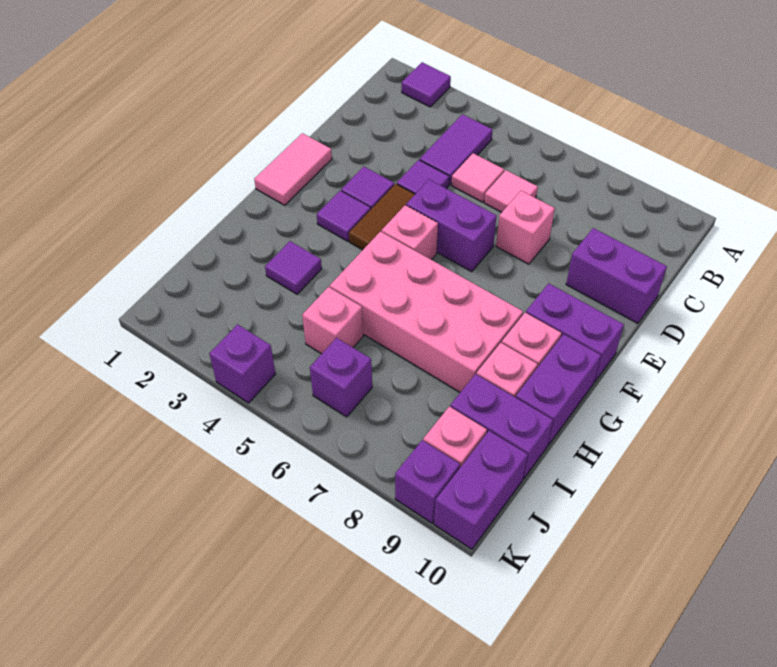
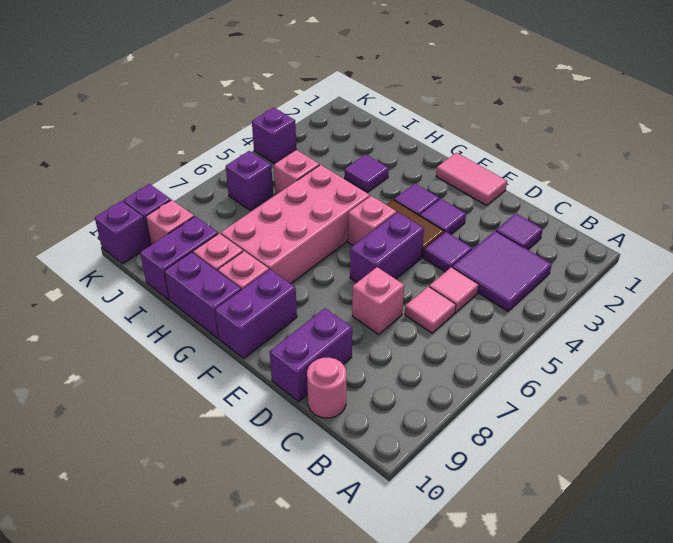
purple 1x1 tile [402,62,451,107] -> purple 1x1 tile moved to [496,214,543,250]
purple 1x2 tile [420,114,493,185] -> purple 2x2 tile [452,231,552,311]
none -> pink 1x1 round brick [307,358,346,418]
purple 1x2 brick [434,431,528,549] -> purple 1x1 brick [95,201,149,264]

